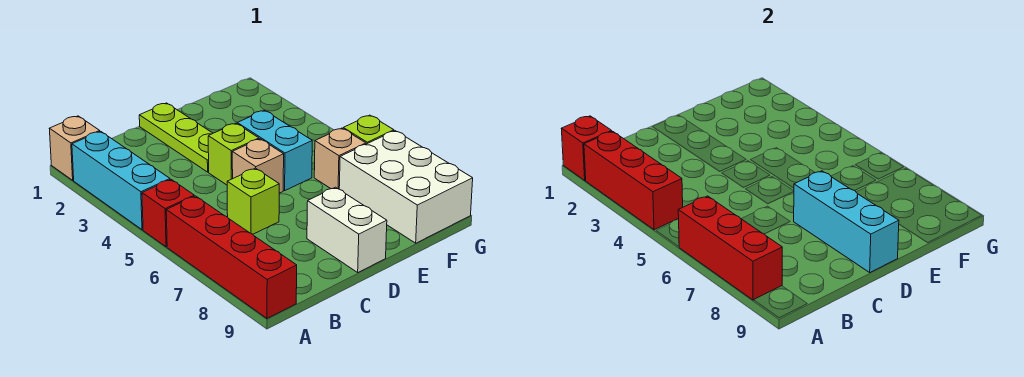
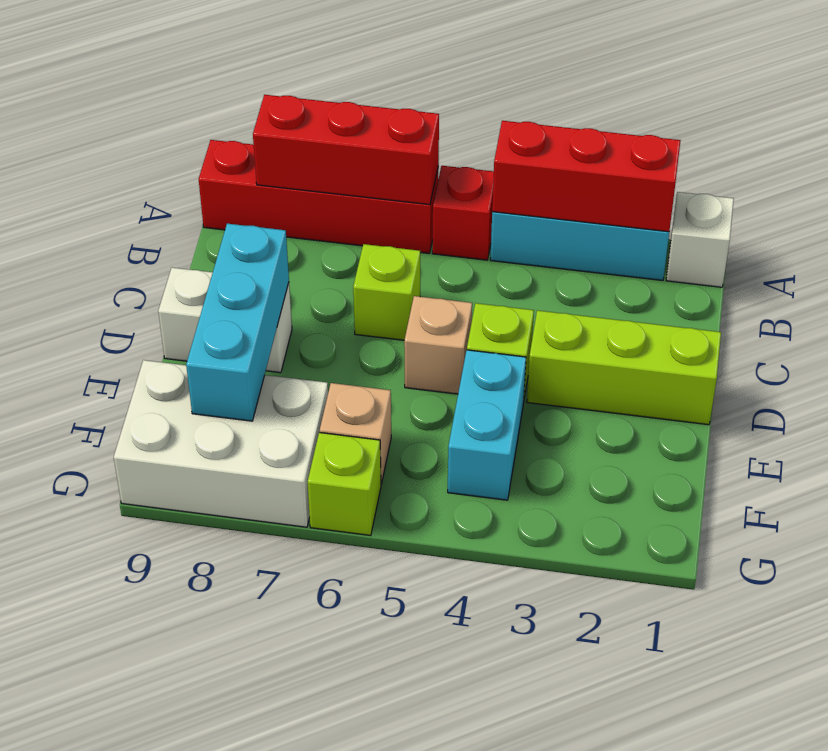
tan 1x1 brick [49,116,100,180] -> white 1x1 brick [666,192,734,287]
red 1x1 brick [561,116,612,180] -> none
lime 1x3 plate [139,103,213,172] -> lime 1x3 brick [527,310,721,425]
cyan 1x3 brick [794,171,899,272] -> cyan 1x3 brick turned to [186,224,289,421]
cyan 1x2 brick [237,110,312,190] -> cyan 1x2 brick turned to [448,350,526,500]

